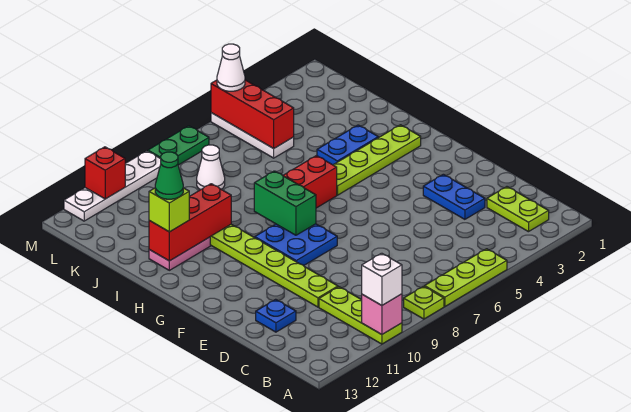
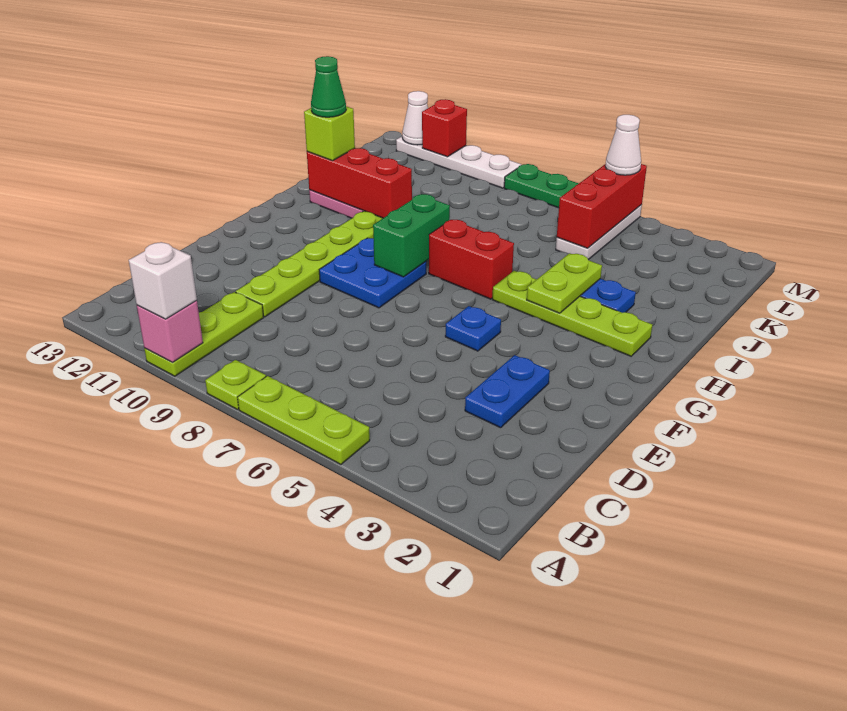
lime 1x2 plate [487,187,549,232] -> lime 1x2 plate moved to [527,253,602,313]
blue 1x1 plate [256,299,296,332] -> blue 1x1 plate moved to [445,306,501,351]
white 1x1 cone [197,145,225,190] -> white 1x1 cone moved to [402,91,428,145]

